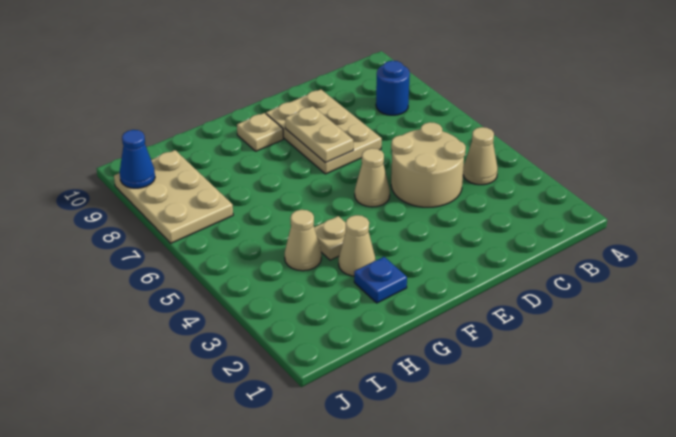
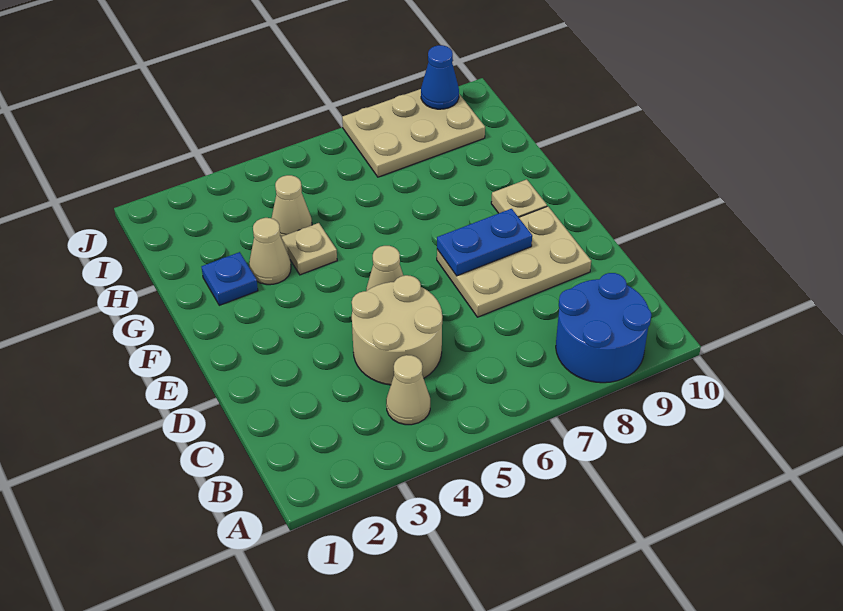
blue 1x1 round brick [376,61,410,115] -> blue 2x2 round brick [556,273,651,383]
tan 1x2 plate [285,106,353,163] -> blue 1x2 plate [437,209,532,276]

